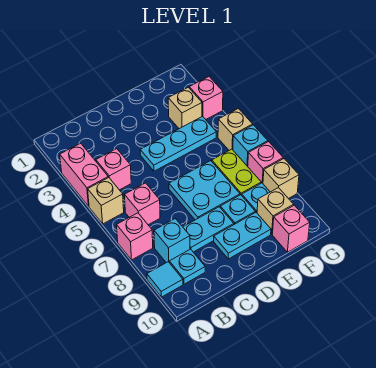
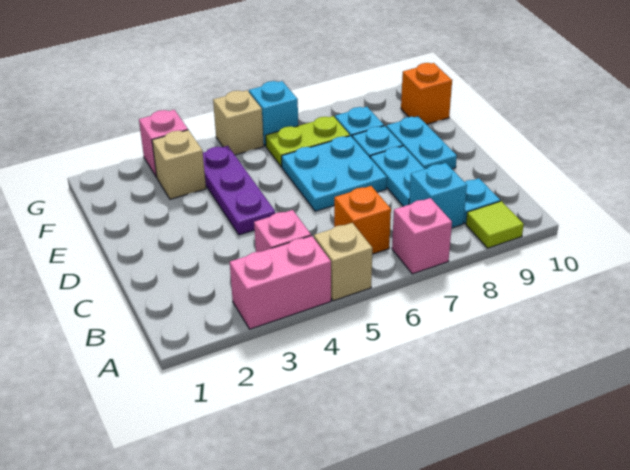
cyan 1x1 tile [147,262,183,297] -> lime 1x1 tile [466,201,524,248]
pink 1x1 brick [125,183,160,225] -> orange 1x1 brick [334,186,391,254]
cyan 1x3 plate [140,117,216,171] -> purple 1x3 plate [203,146,275,235]
tan 1x1 brick [257,188,294,234] -> none
pink 1x1 brick [272,205,310,252] -> orange 1x1 brick [401,63,452,124]
pink 1x1 brick [248,142,283,183] -> none
tan 1x1 brick [263,159,299,199] -> none

